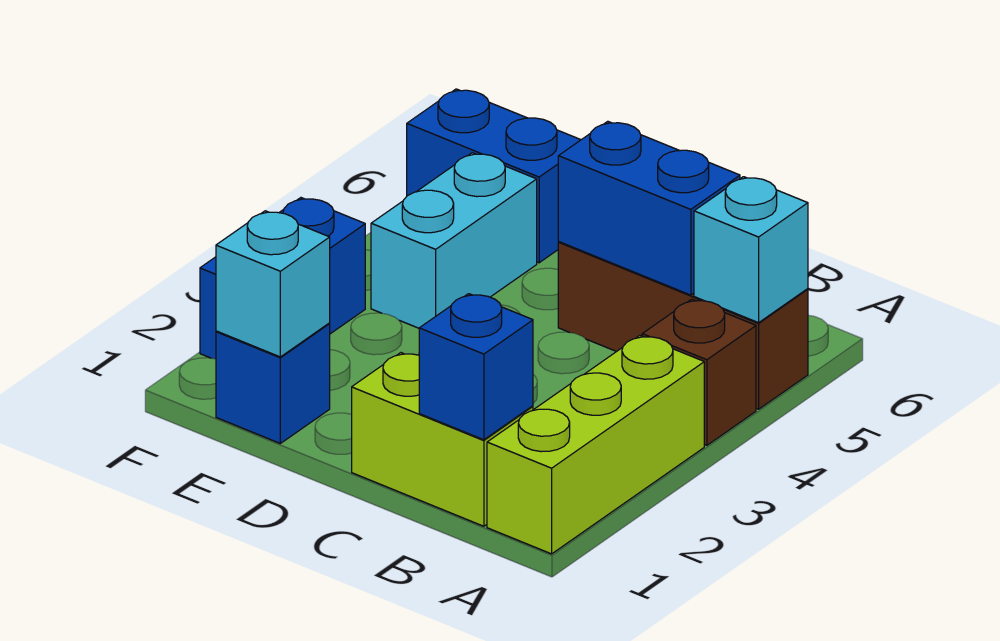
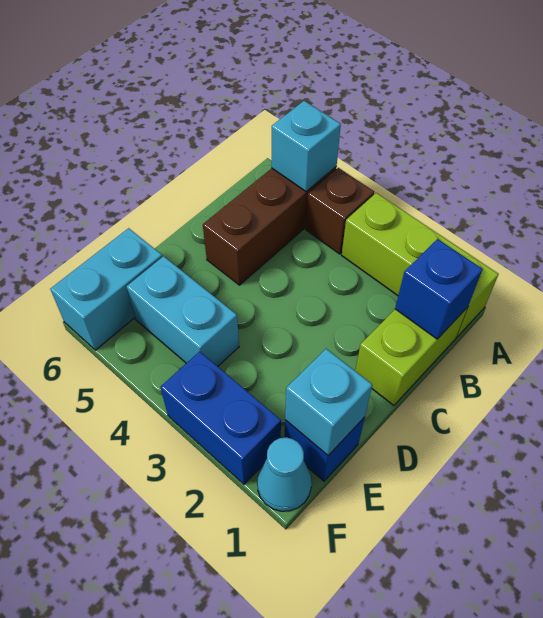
blue 1x2 brick [558,121,740,295] -> none
blue 1x2 brick [407,89,580,263] -> cyan 1x2 brick [50,228,162,350]
none -> cyan 1x1 cone [257,438,312,511]

